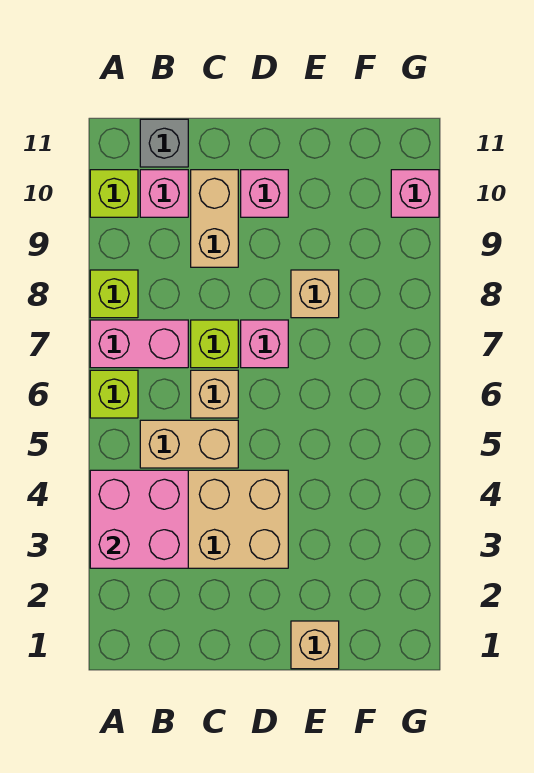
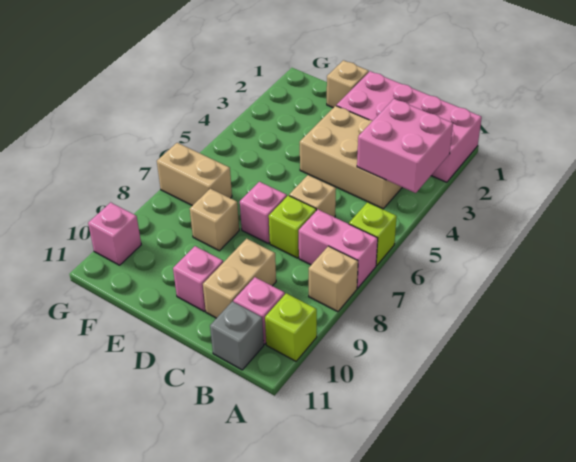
none -> pink 2x4 brick [336,71,482,182]
lime 1x1 brick [90,270,138,318] -> tan 1x1 brick [309,246,358,312]
tan 1x2 brick [140,420,238,468] -> tan 1x2 brick moved to [157,143,232,206]

